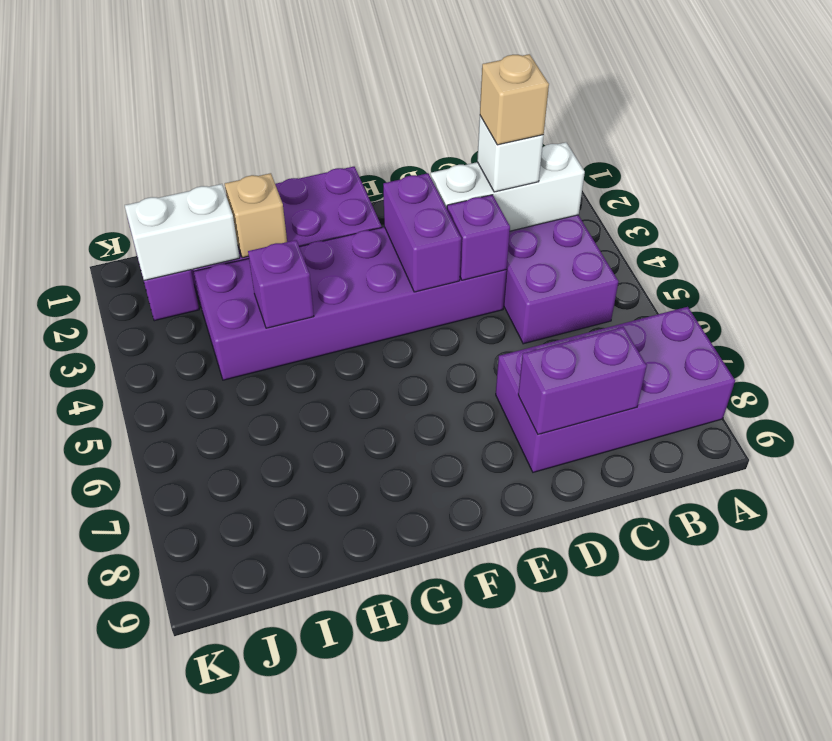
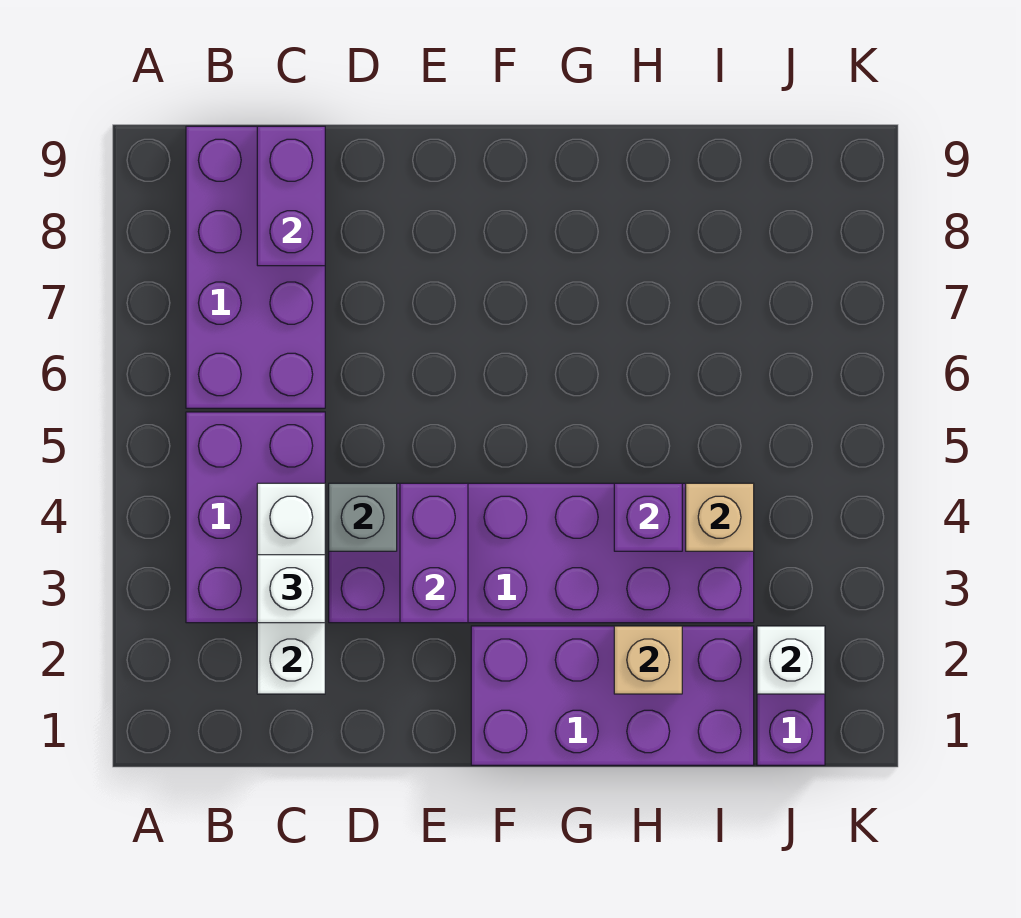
purple 2x4 brick [496,307,735,472] -> purple 2x4 brick turned to [186,126,325,408]
white 1x3 brick [431,142,585,231] -> white 1x3 brick turned to [257,483,325,694]
tan 1x1 brick [480,54,549,145] -> tan 1x1 brick moved to [686,483,754,551]
purple 1x2 brick [518,327,647,435] -> purple 1x2 brick turned to [257,126,325,266]
purple 1x1 brick [447,195,510,280] -> grey 1x1 brick [329,483,397,551]
white 1x2 brick [125,184,240,280] -> white 1x1 brick [757,626,825,694]

